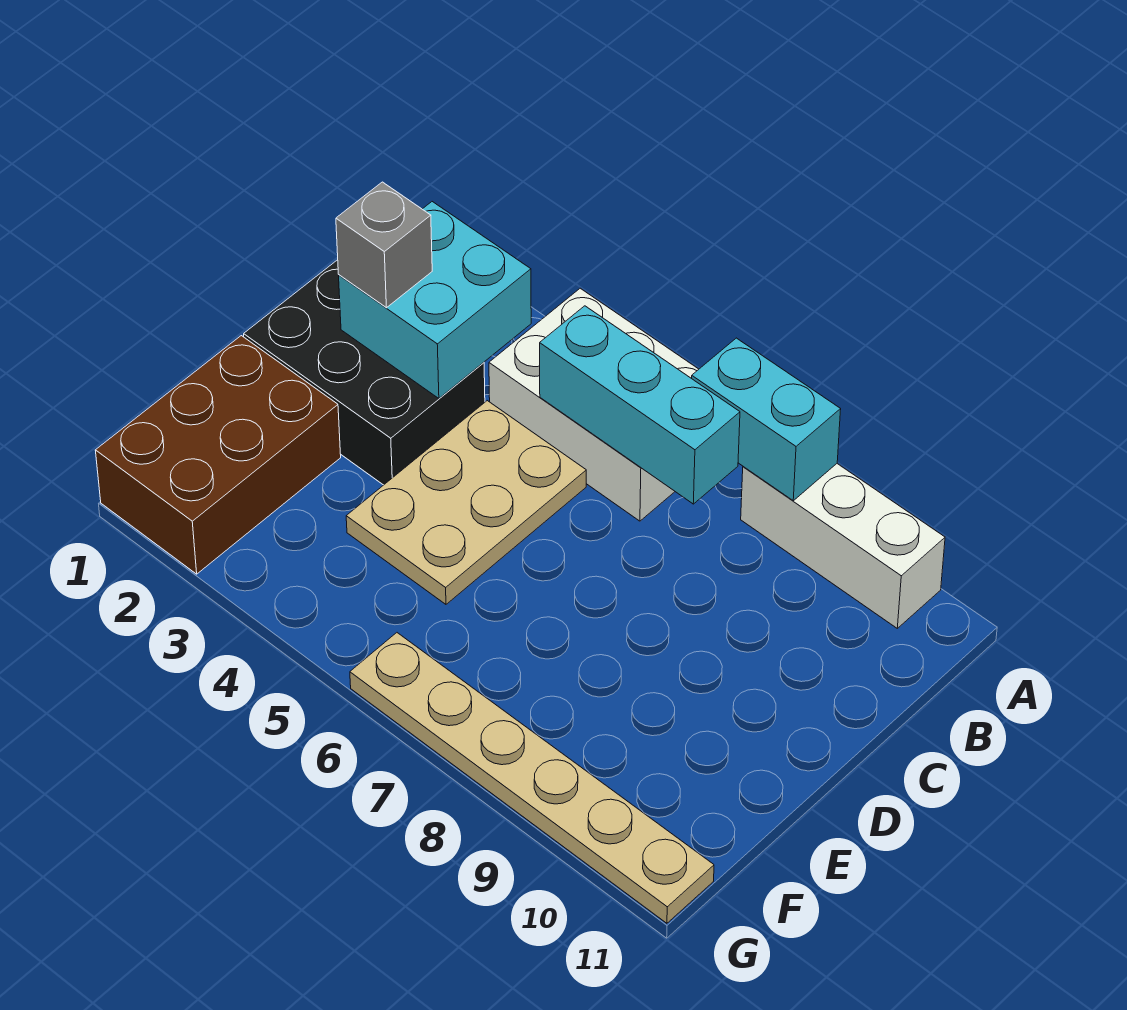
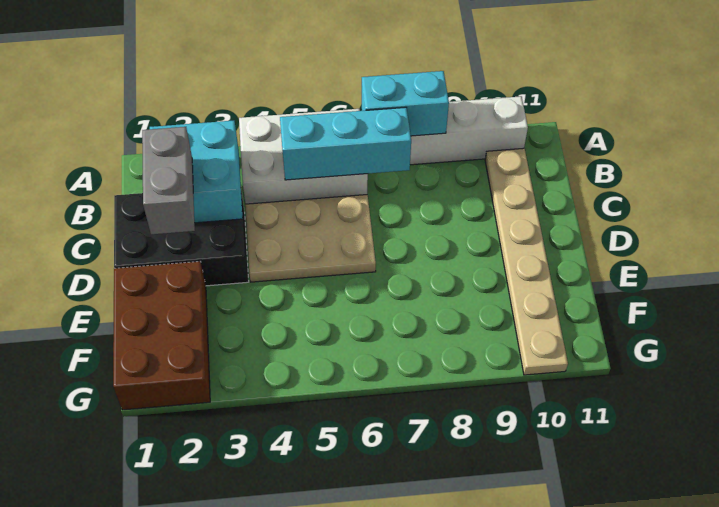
grey 1x1 brick [336,182,432,308] -> grey 1x2 brick [142,127,195,234]
tan 2x3 plate [346,401,586,604] -> tan 2x3 plate turned to [245,195,376,282]
tan 1x6 plate [350,633,714,923] -> tan 1x6 plate turned to [485,148,568,375]

